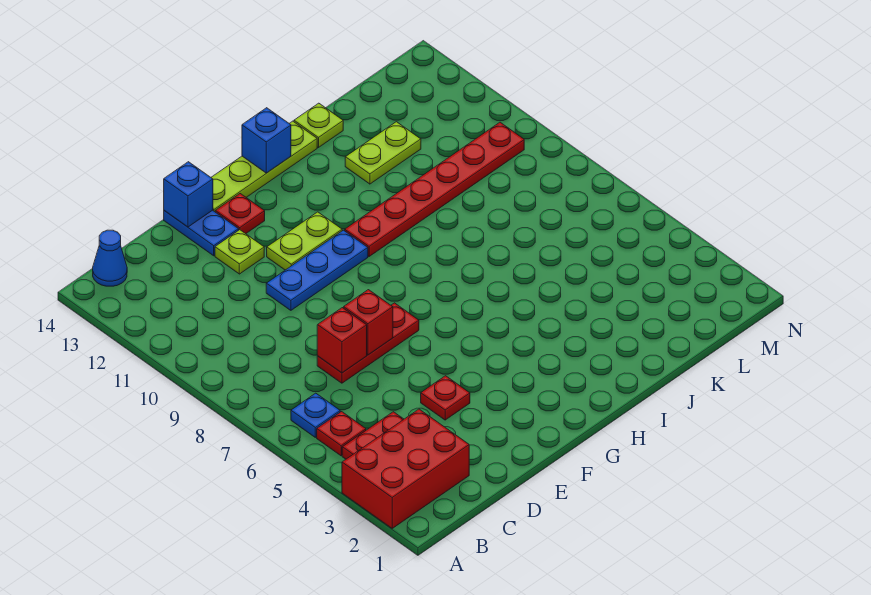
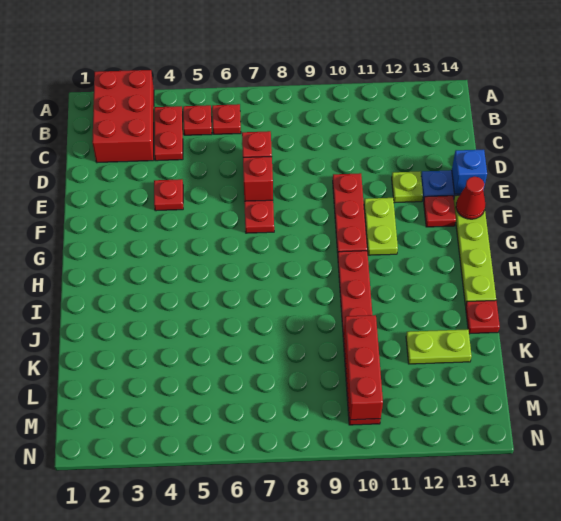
blue 1x1 plate [291,393,340,437] -> red 1x1 plate [212,104,241,134]
blue 1x1 cone [93,230,127,286] -> none
blue 1x3 plate [266,230,368,310] -> red 1x3 plate [333,173,367,253]
none -> red 1x1 cone [456,177,485,219]
blue 1x1 brick [242,108,291,173] -> none
lime 1x2 plate [345,122,421,184] -> lime 1x2 plate turned to [406,329,472,364]
lime 1x1 plate [294,103,343,148] -> red 1x1 plate [466,300,500,334]
none -> red 1x3 brick [344,315,383,420]

